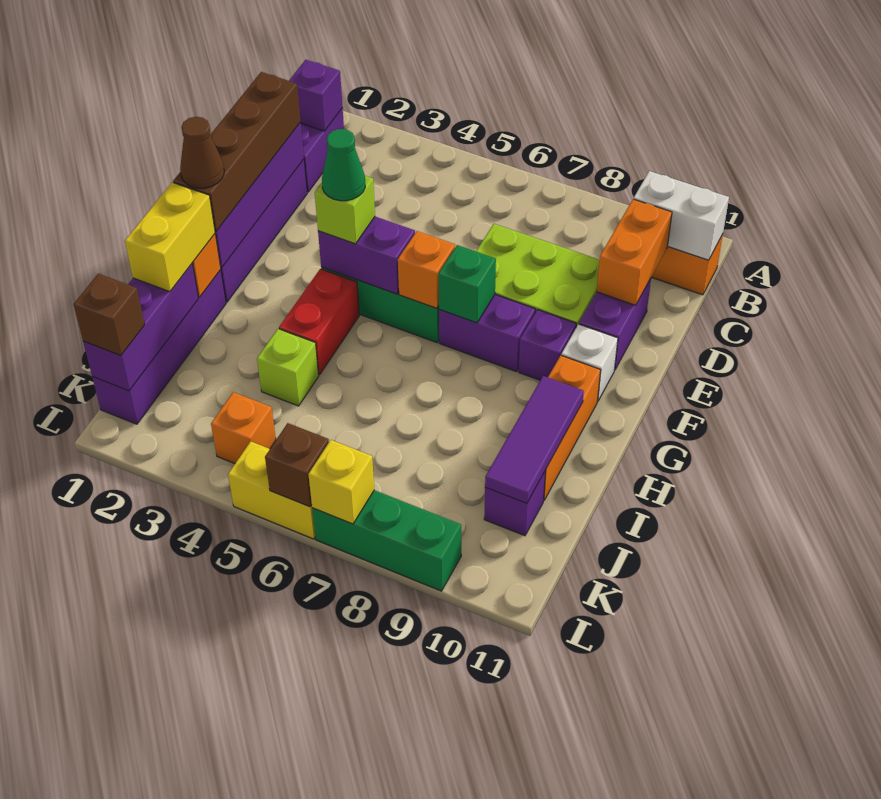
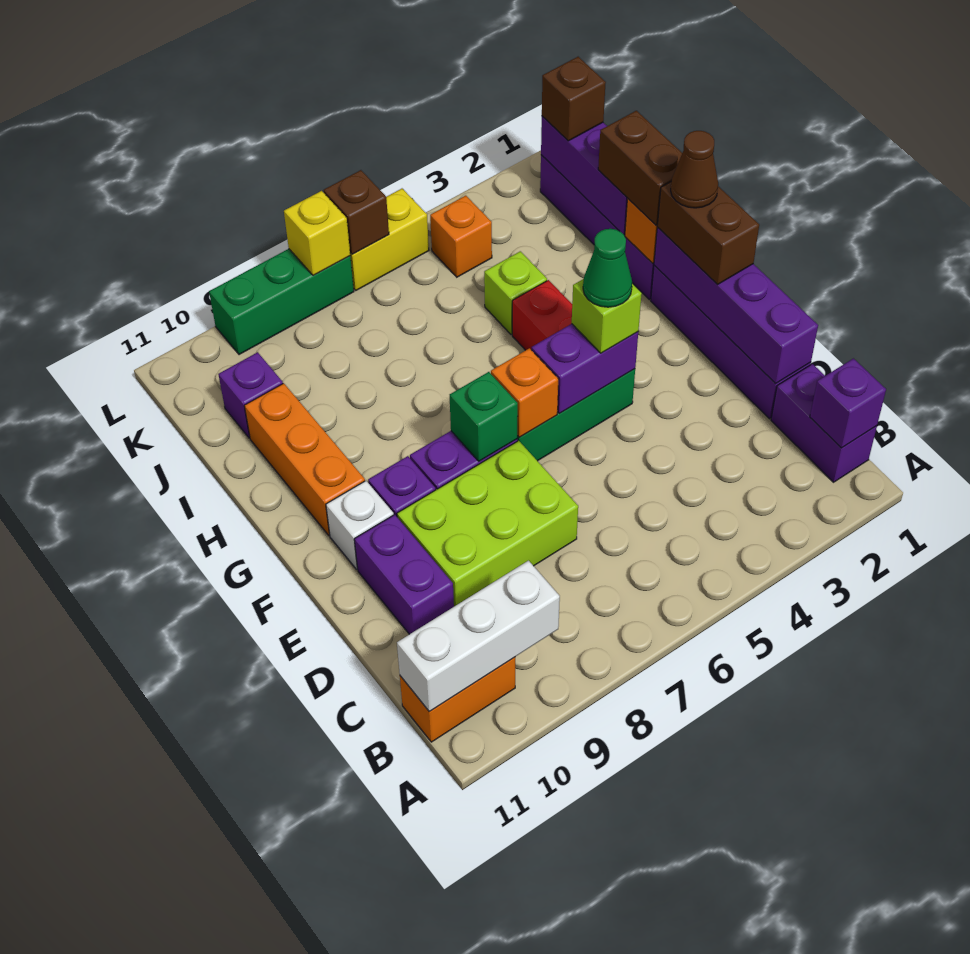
white 1x2 brick [634,171,729,260] -> white 1x3 brick [397,561,560,712]
orange 1x2 brick [597,199,672,305] -> none
brown 1x4 brick [173,72,301,231] -> brown 1x2 brick [657,182,759,285]
yellow 1x2 brick [125,182,215,292] -> brown 1x2 brick [598,111,682,225]
purple 1x3 tile [485,376,584,503] -> none

